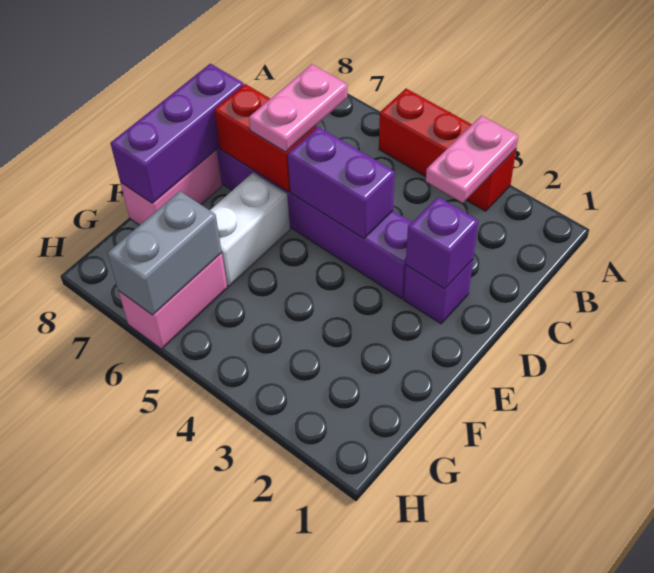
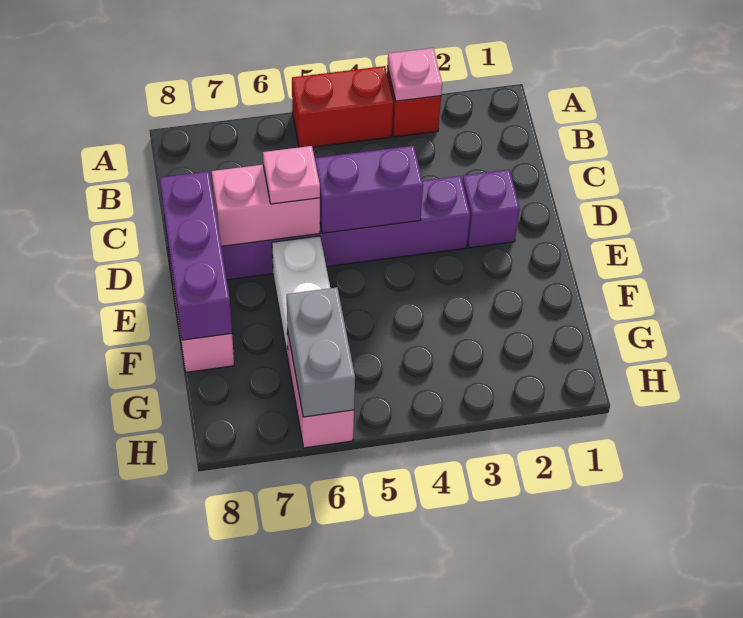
pink 1x2 plate [426,116,518,203] -> pink 1x1 plate [387,48,442,101]
pink 1x2 plate [249,64,347,152] -> pink 1x1 plate [263,146,320,204]
purple 1x1 brick [406,197,478,289] -> none
red 1x2 brick [214,84,317,192] -> pink 1x2 brick [212,165,320,247]

